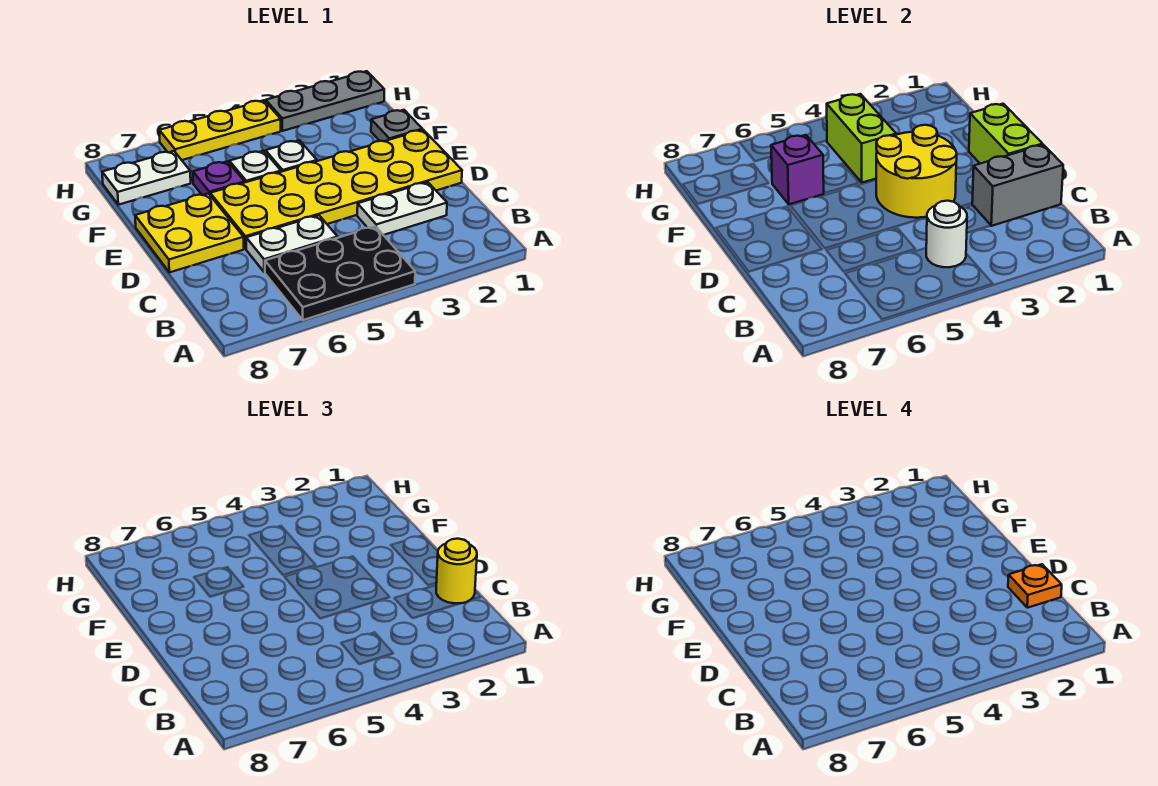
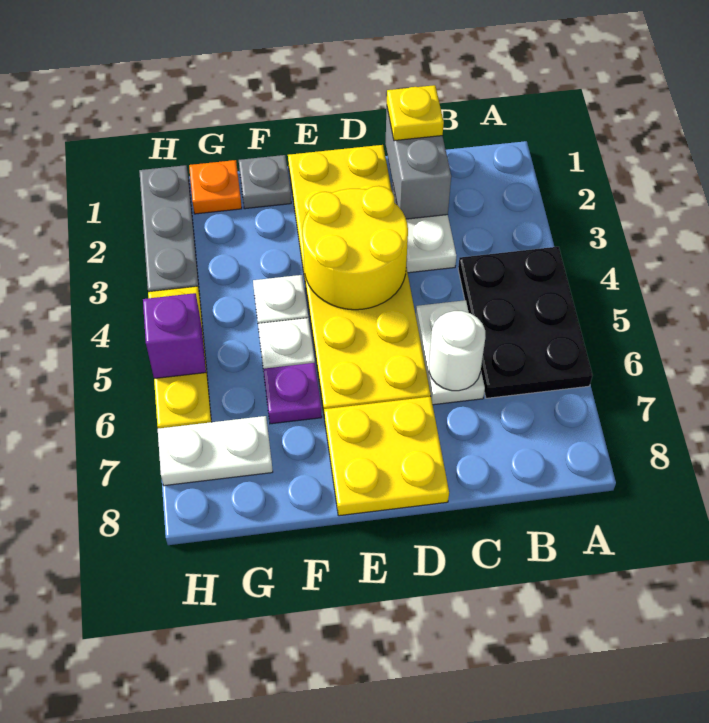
white 1x1 round brick [926,201,967,267] -> white 1x1 round brick moved to [429,311,485,391]
yellow 1x1 round brick [436,539,477,603] -> yellow 1x1 plate [387,85,444,141]
orange 1x1 plate [1008,564,1062,608] -> orange 1x1 plate moved to [189,160,242,214]
lime 1x2 brick [969,104,1043,164] -> none
lime 1x2 brick [827,94,896,183] -> none
purple 1x1 brick [771,135,824,204] -> purple 1x1 brick moved to [143,293,206,379]
white 1x2 plate [102,151,191,205] -> white 1x2 plate turned to [158,416,273,486]

